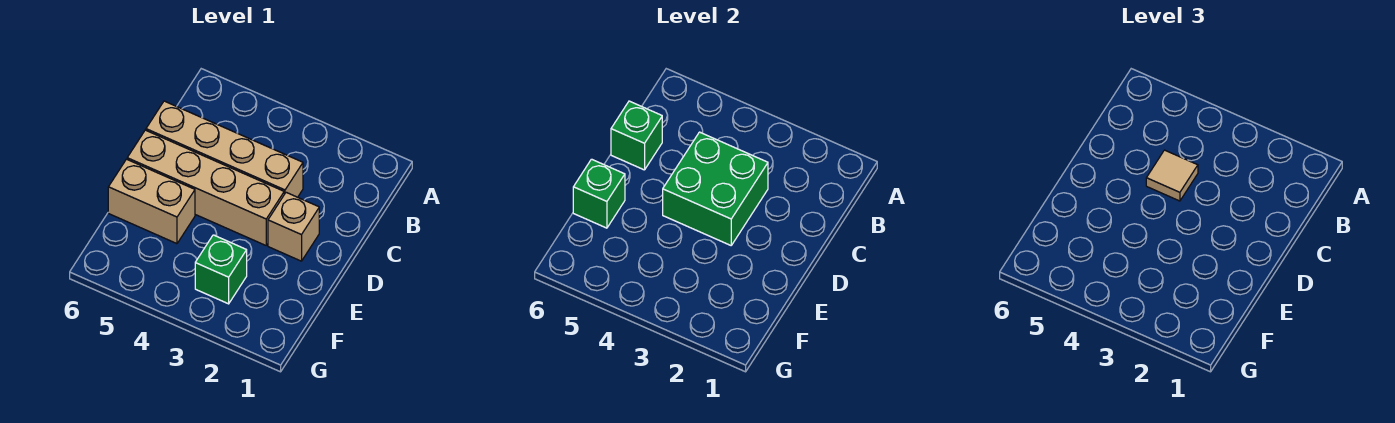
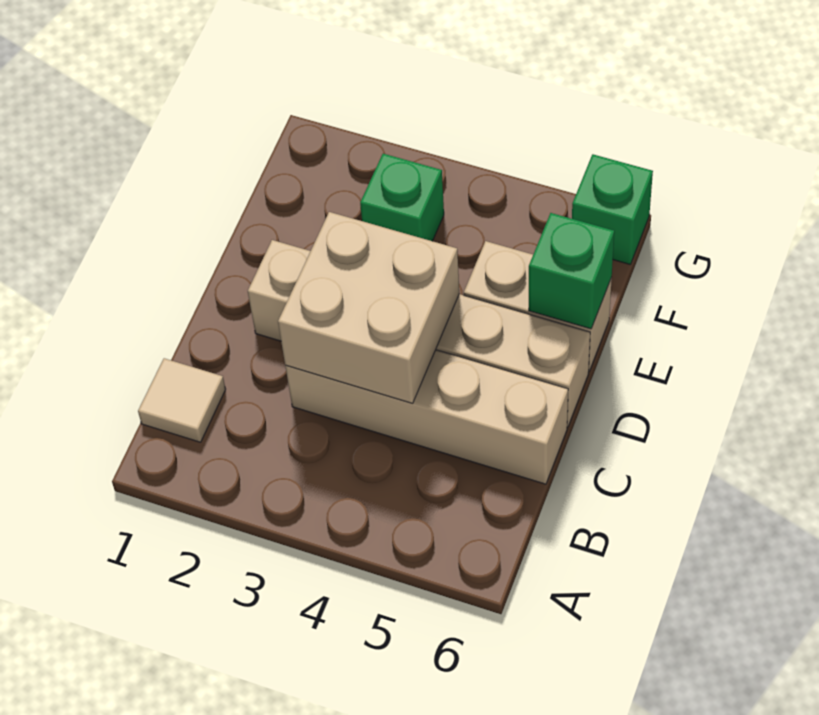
green 2x2 brick [663,132,768,245] -> tan 2x2 brick [278,212,459,403]
tan 1x1 tile [1146,150,1198,201] -> tan 1x1 tile moved to [138,358,226,442]
green 1x1 brick [611,101,662,170] -> green 1x1 brick moved to [572,154,653,264]

